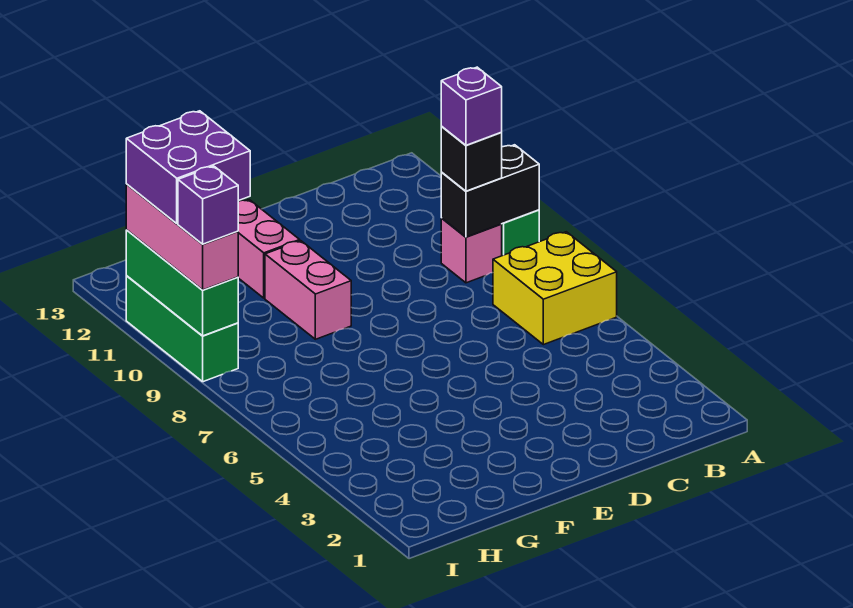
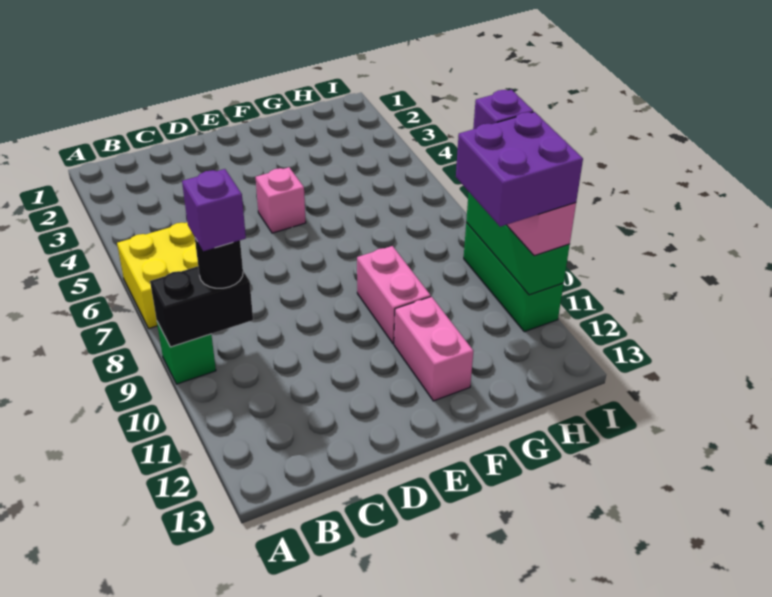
pink 1x1 brick [441,218,502,283] -> pink 1x1 brick moved to [256,167,306,233]
black 1x1 brick [441,127,502,191] -> black 1x1 round brick [195,238,243,288]

